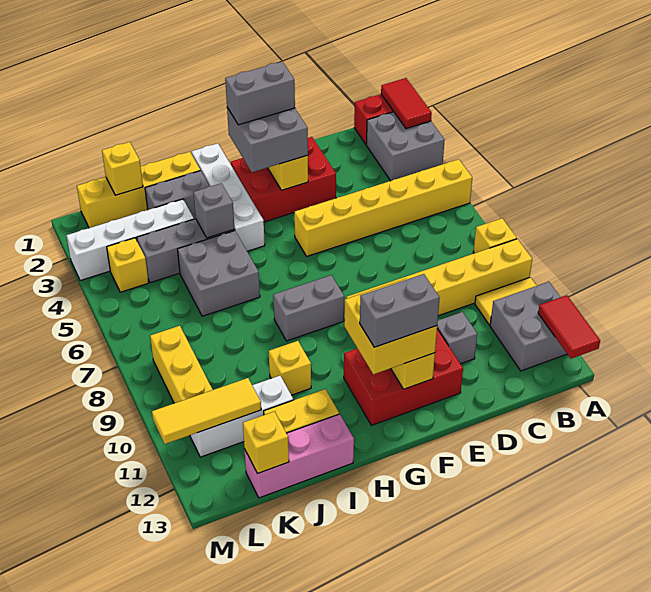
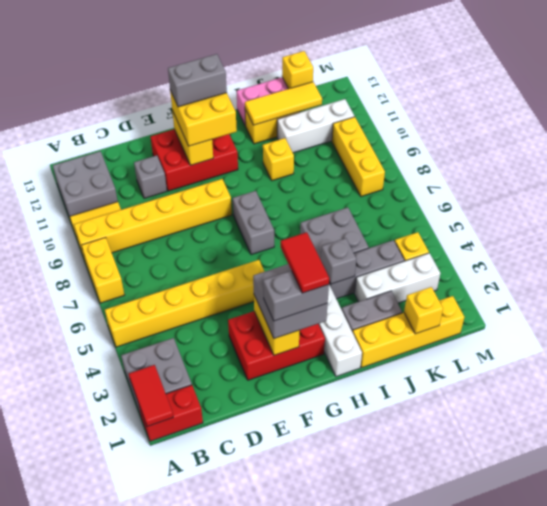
yellow 1x1 brick [473,218,517,253] -> yellow 1x2 brick [81,237,124,303]
red 1x2 tile [538,295,600,359] -> red 1x2 tile moved to [281,232,329,293]
grey 1x2 brick [273,275,344,341] -> grey 1x2 brick turned to [233,191,274,255]
white 1x4 brick [66,199,194,281] -> white 1x3 brick [355,253,440,303]
yellow 1x3 tile [152,378,261,444] -> yellow 1x3 tile moved to [245,82,322,125]

